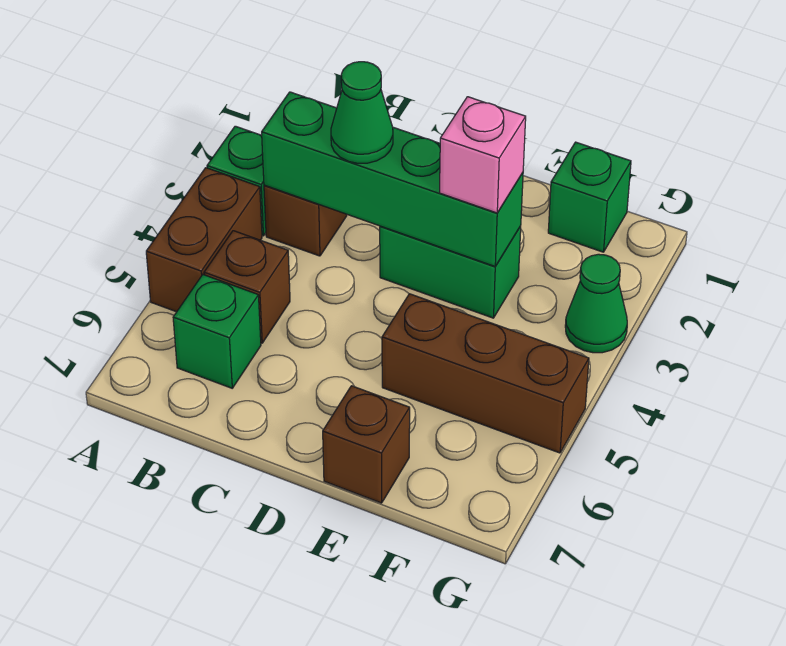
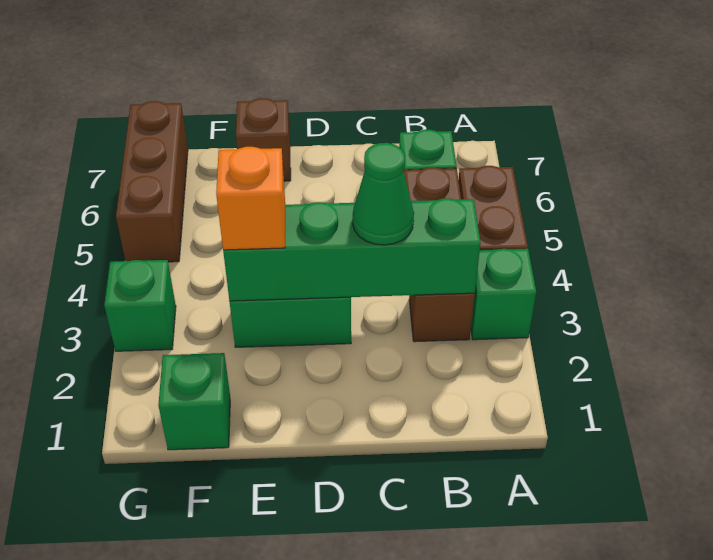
pink 1x1 brick [440,97,526,213] -> orange 1x1 brick [216,147,285,250]
brown 1x3 brick [382,294,589,453] -> brown 1x3 brick turned to [116,101,188,262]
green 1x1 cone [565,254,627,353] -> green 1x1 brick [104,260,176,351]

